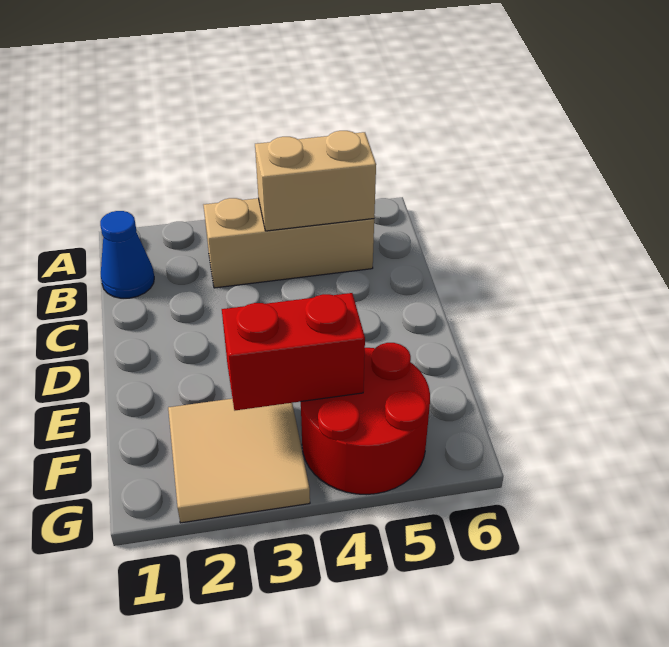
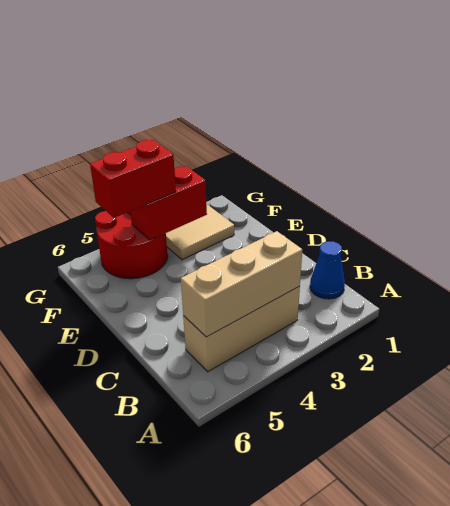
tan 1x2 brick [255,131,376,231] -> tan 1x3 brick [181,231,302,337]
none -> red 1x2 brick [90,140,176,218]

